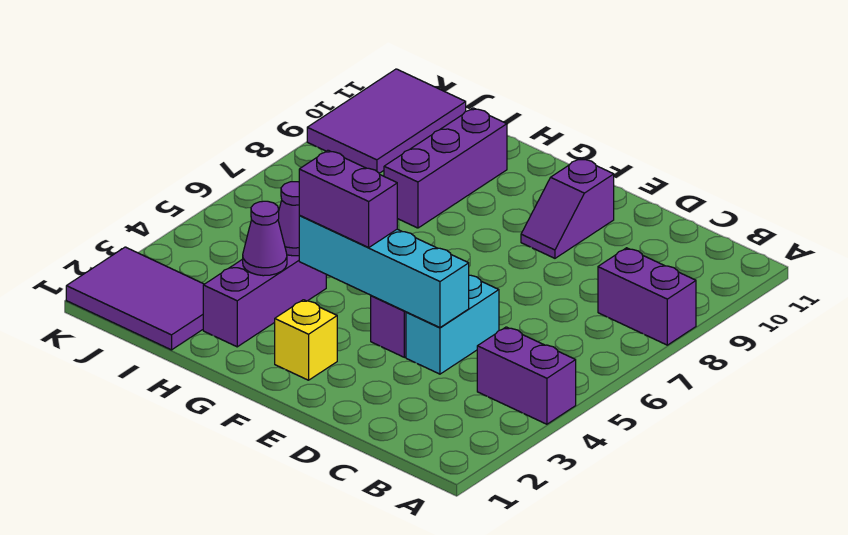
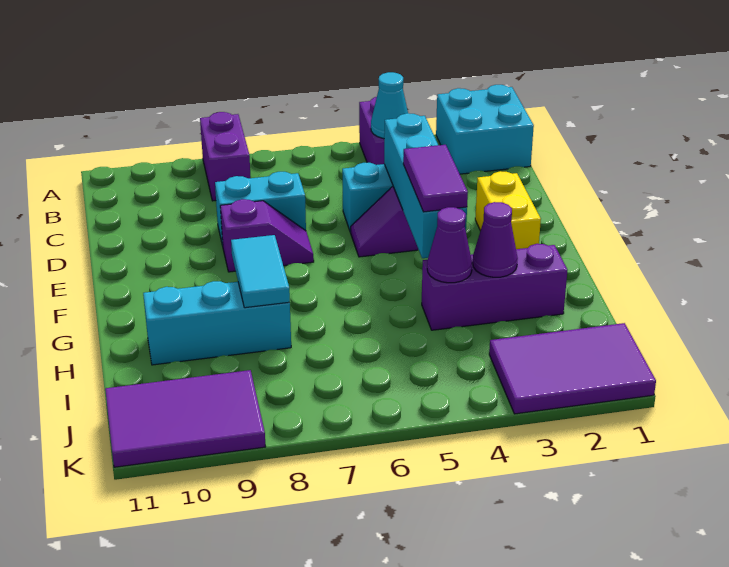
none -> cyan 2x2 brick [436,85,534,174]
none -> cyan 1x1 cone [371,72,408,139]
none -> cyan 1x2 brick [215,172,306,246]
purple 1x2 slope [521,158,614,258] -> purple 1x2 slope moved to [220,199,314,272]
yellow 1x1 brick [275,300,337,380] -> yellow 1x2 brick [475,171,541,249]
purple 1x2 brick [299,150,397,247] -> purple 1x2 tile [403,145,468,212]
none -> cyan 1x2 tile [231,235,290,308]
purple 1x3 brick [384,108,507,228] -> cyan 1x3 brick [143,281,291,365]
purple 2x3 tile [66,247,204,350] -> purple 2x3 tile turned to [489,323,656,414]

